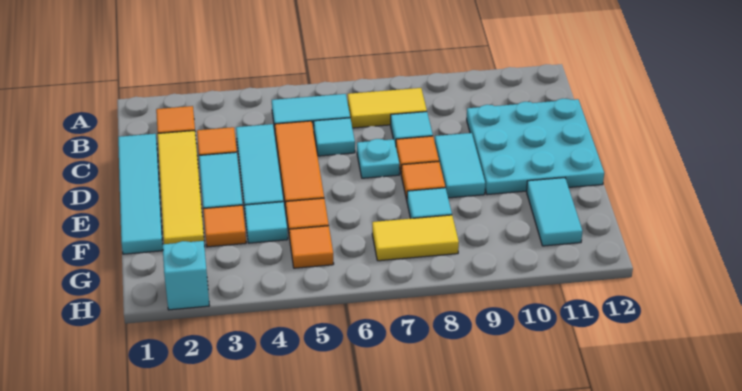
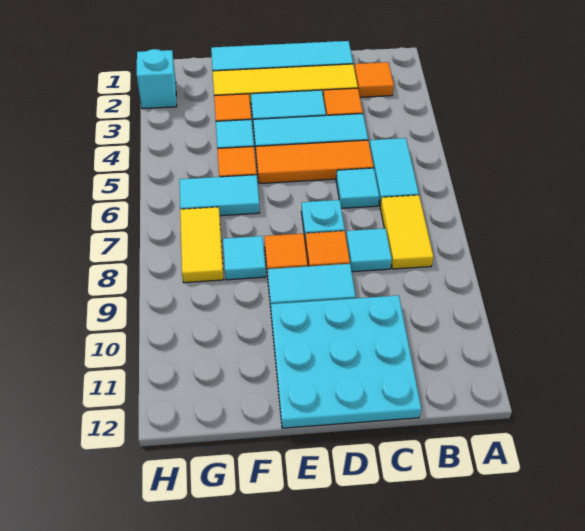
cyan 1x2 tile [527,178,582,246] -> cyan 1x2 tile moved to [179,175,260,216]
orange 1x1 tile [289,226,334,268] -> none

